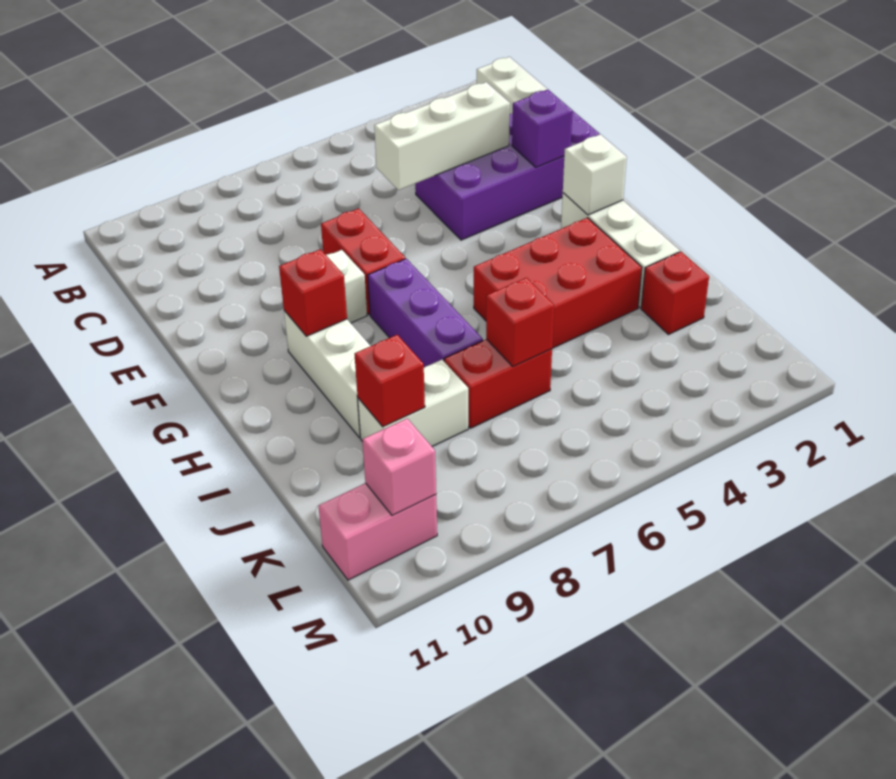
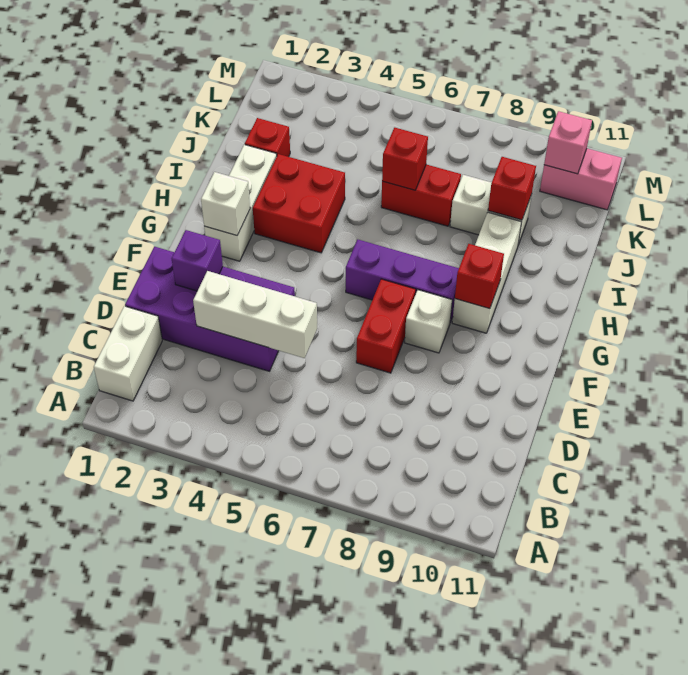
purple 1x3 brick [368,259,483,367] -> purple 1x3 brick turned to [346,240,459,323]
red 2x3 brick [474,218,642,348] -> red 2x2 brick [253,154,345,253]

